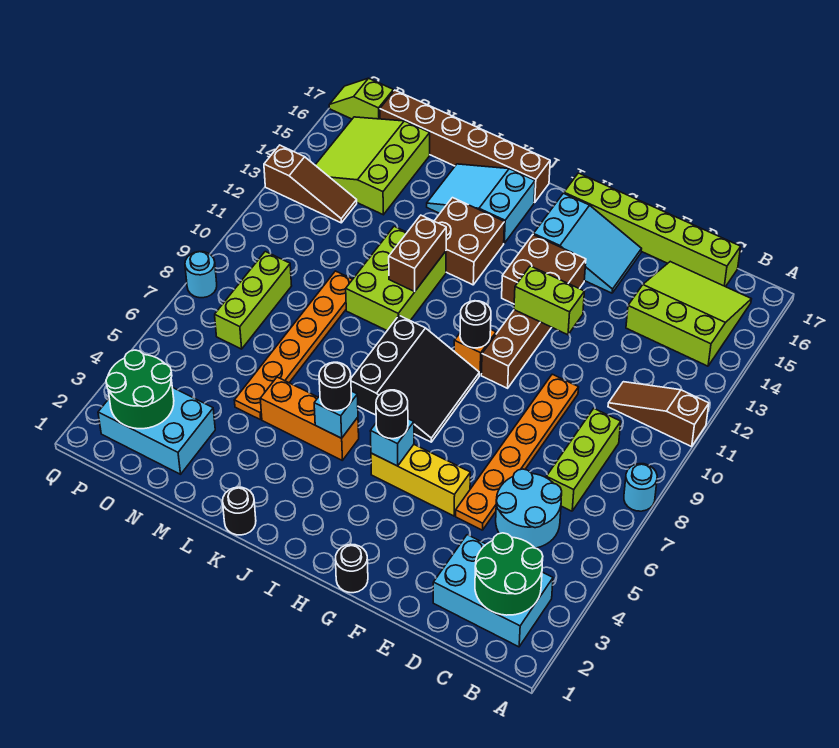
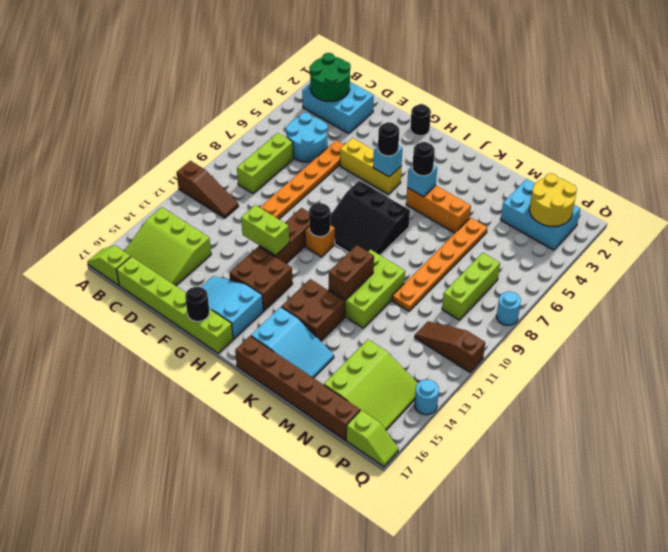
cyan 1x1 round brick [624,464,657,511] -> cyan 1x1 round brick moved to [415,380,439,415]
none -> lime 1x2 slope [87,246,131,285]
black 3x3 slope [351,316,479,442] -> black 3x3 slope turned to [330,181,410,255]
black 1x1 round brick [223,487,256,535] -> black 1x1 round brick moved to [185,287,209,322]
green 2x2 round brick [106,350,174,429] -> yellow 2x2 round brick [529,173,577,226]
brown 1x3 slope [264,145,357,223] -> brown 1x3 slope moved to [415,321,485,372]

